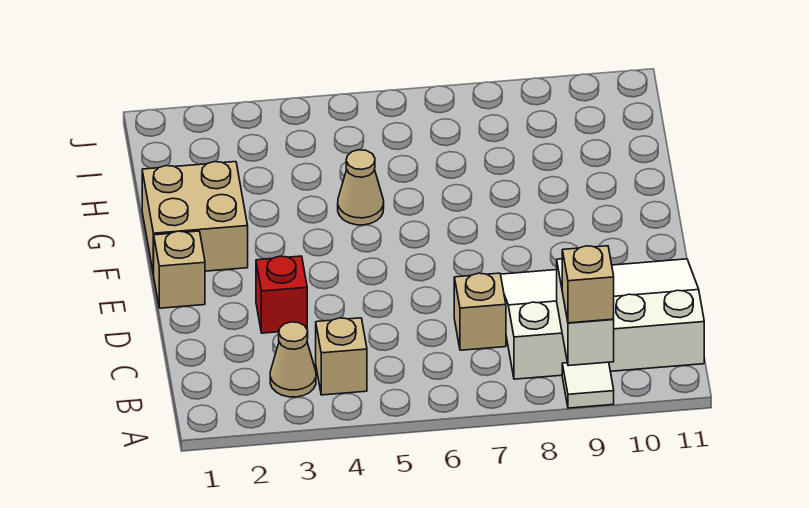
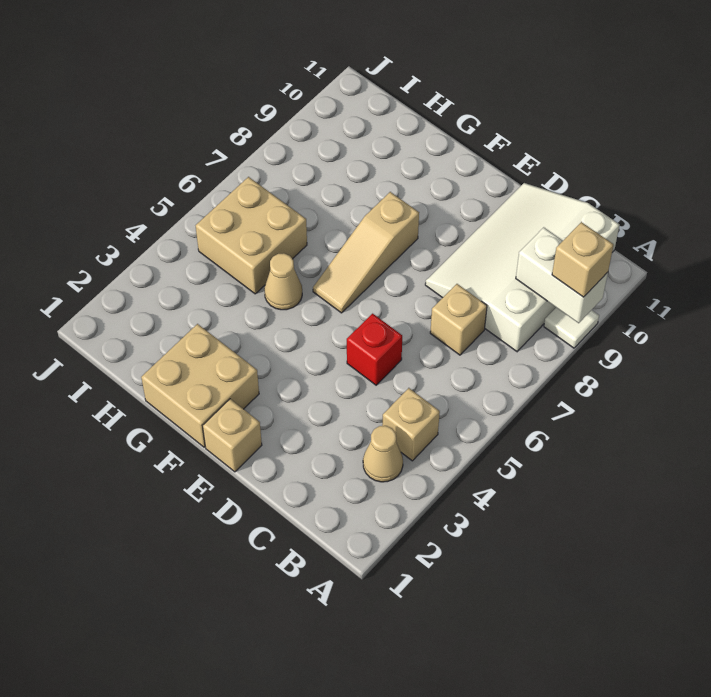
red 1x1 brick [256,256,307,333] -> red 1x1 brick moved to [347,314,402,385]
none -> tan 1x3 slope [313,192,419,313]
none -> tan 2x2 brick [196,177,307,294]

